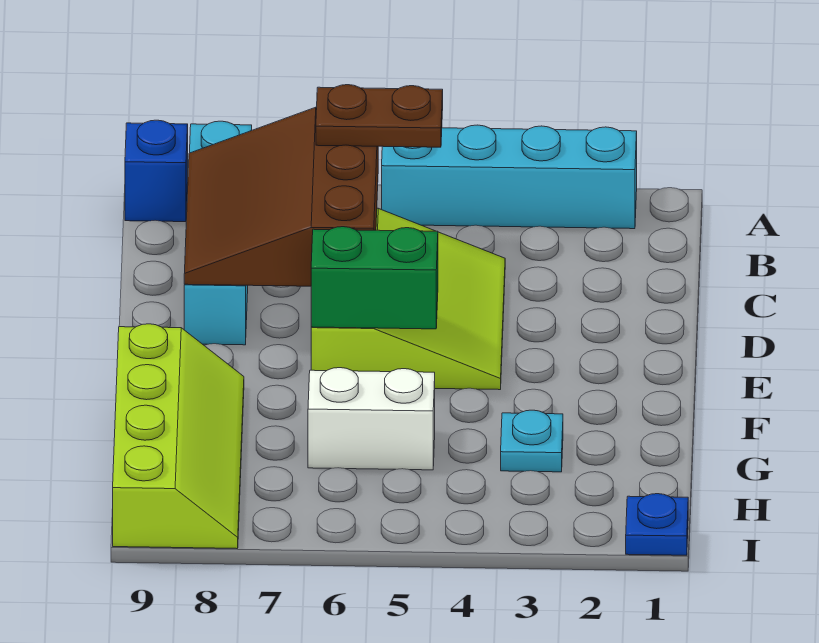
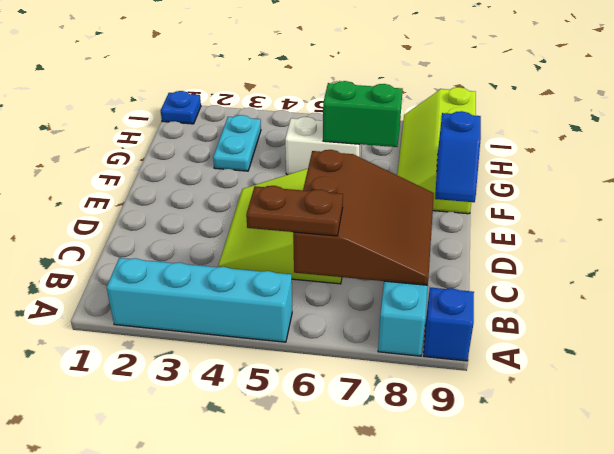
green 1x2 brick [311,227,438,329] -> green 1x2 brick moved to [323,81,403,147]
none -> blue 1x2 slope [435,111,481,202]
cyan 1x1 plate [501,410,563,472] -> cyan 1x2 plate [213,115,261,171]

